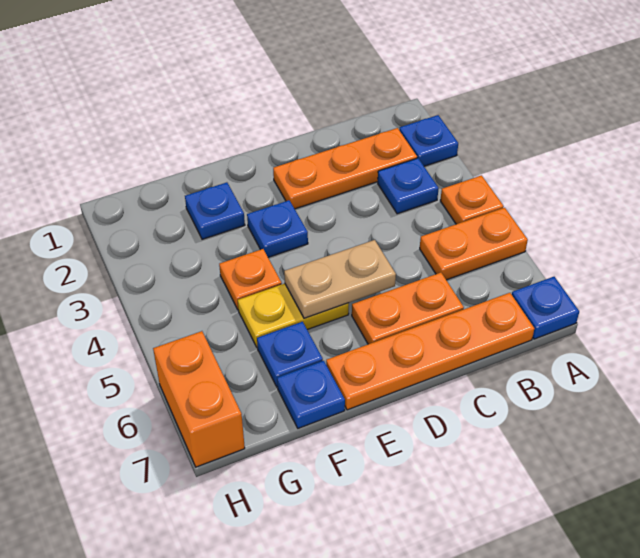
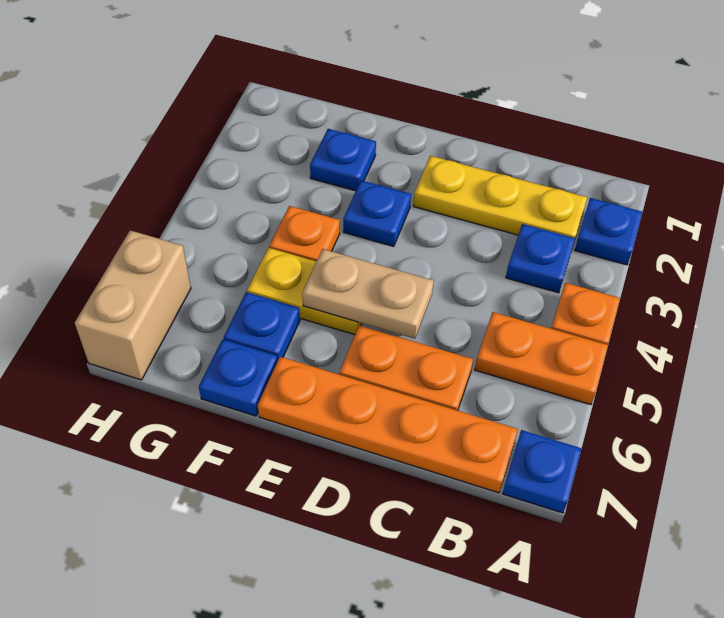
orange 1x3 plate [273,128,417,209] -> yellow 1x3 plate [413,156,587,238]
orange 1x2 brick [153,331,245,467] -> tan 1x2 brick [75,230,191,380]

